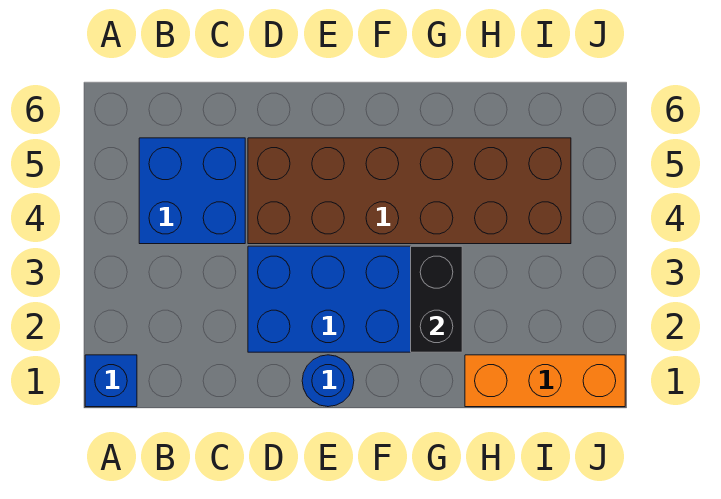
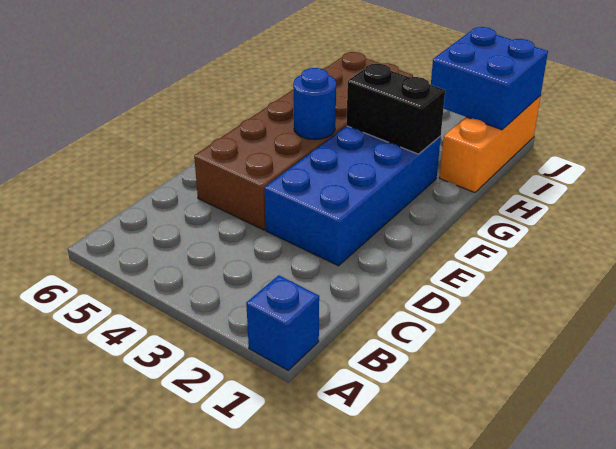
blue 2x2 brick [139,138,245,244] -> blue 2x2 brick moved to [431,27,548,130]
blue 1x1 round brick [302,355,354,407] -> blue 1x1 round brick moved to [293,68,336,140]

